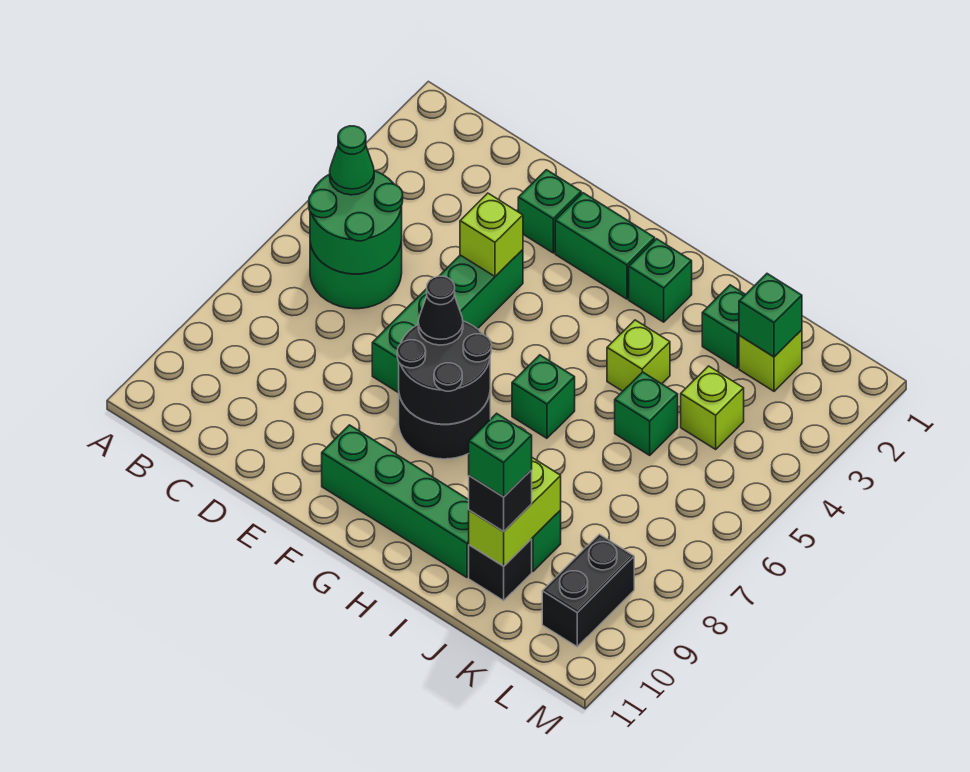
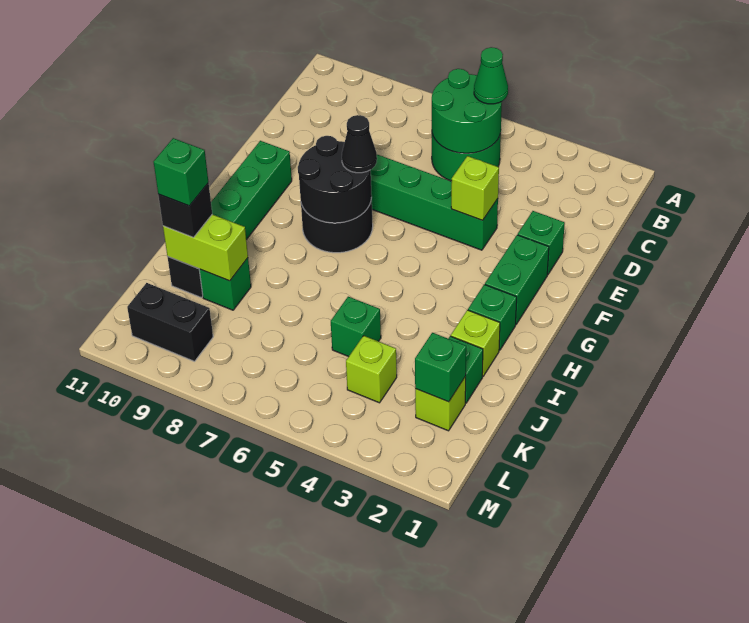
green 1x1 brick [512,355,575,438] -> none
lime 1x1 brick [607,320,670,391] -> lime 1x1 brick moved to [451,310,500,376]

